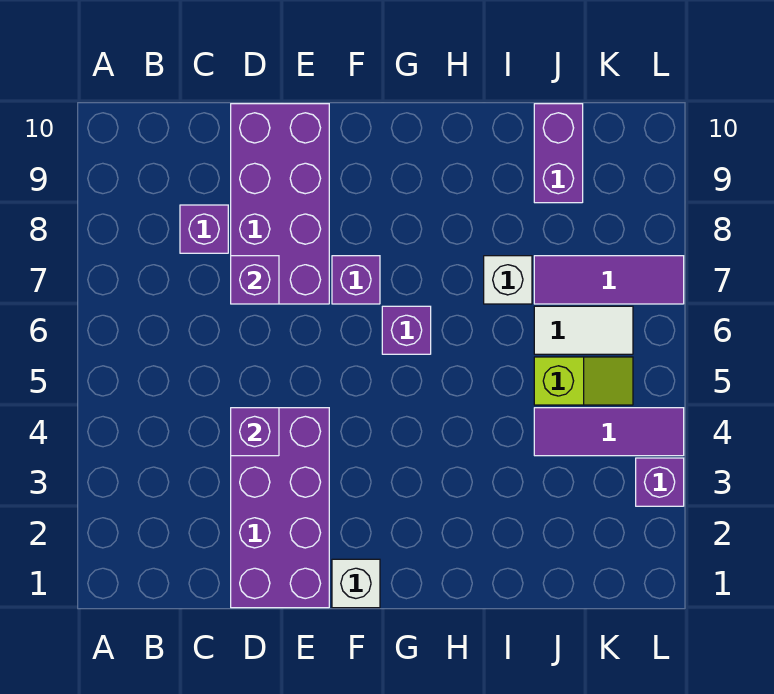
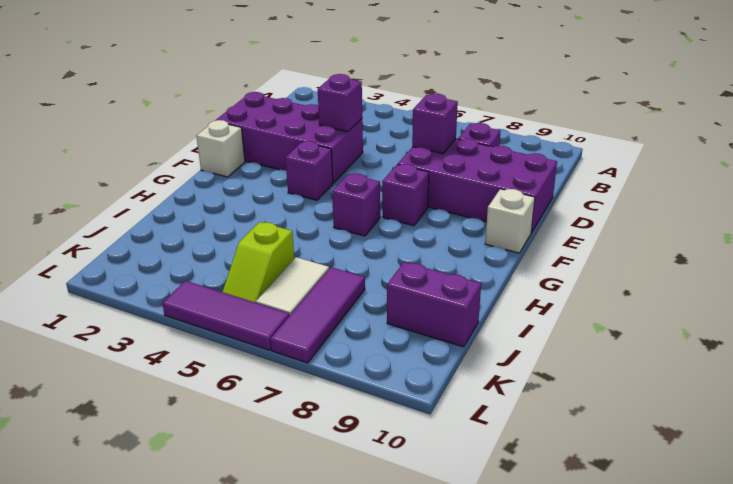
white 1x1 brick [484,256,532,304] -> white 1x1 brick moved to [485,189,535,253]
purple 1x3 tile [534,408,684,456] -> purple 1x3 tile turned to [162,281,289,350]
purple 1x1 brick [636,458,684,506] -> purple 1x1 brick moved to [286,141,333,200]

